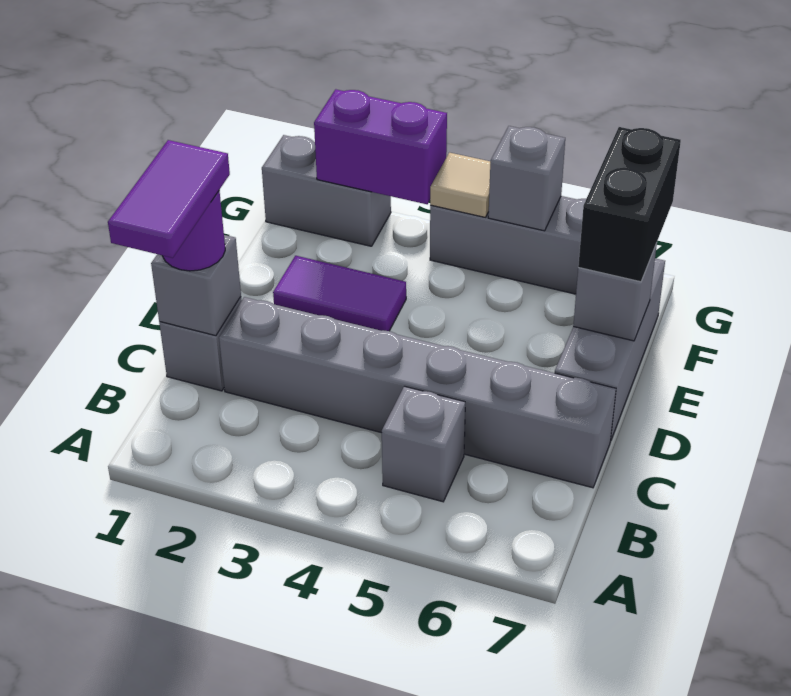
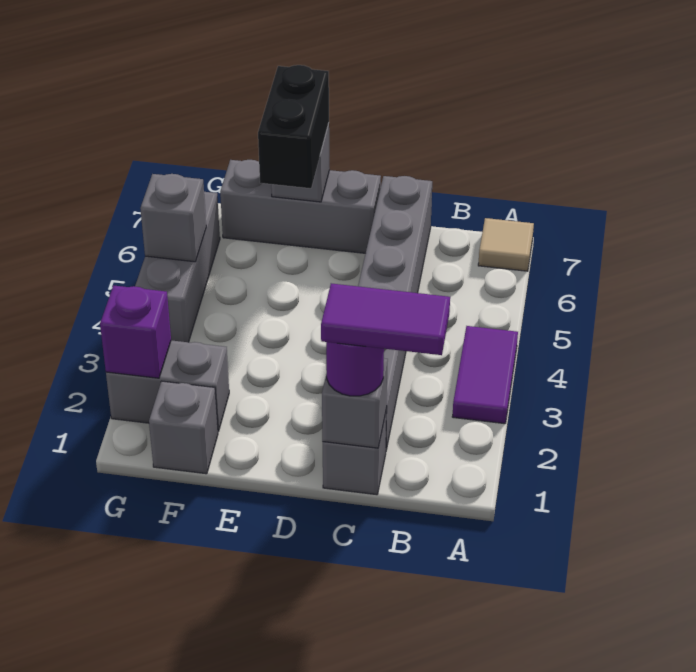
grey 1x1 brick [382,386,465,502] -> grey 1x1 brick moved to [149,381,218,474]
purple 1x2 tile [273,256,406,331] -> purple 1x2 tile moved to [452,326,518,424]
black 1x2 brick [578,127,681,282] -> black 1x2 brick turned to [258,65,329,188]
grey 1x2 brick [262,135,391,246] -> grey 1x2 brick turned to [106,340,229,431]
purple 1x2 brick [314,89,447,204] -> purple 1x1 brick [100,285,171,378]
tan 1x1 tile [430,153,490,217] -> tan 1x1 tile moved to [478,218,534,271]

